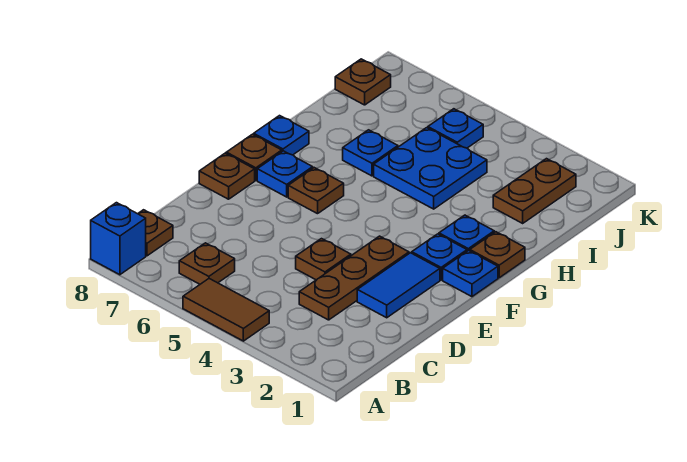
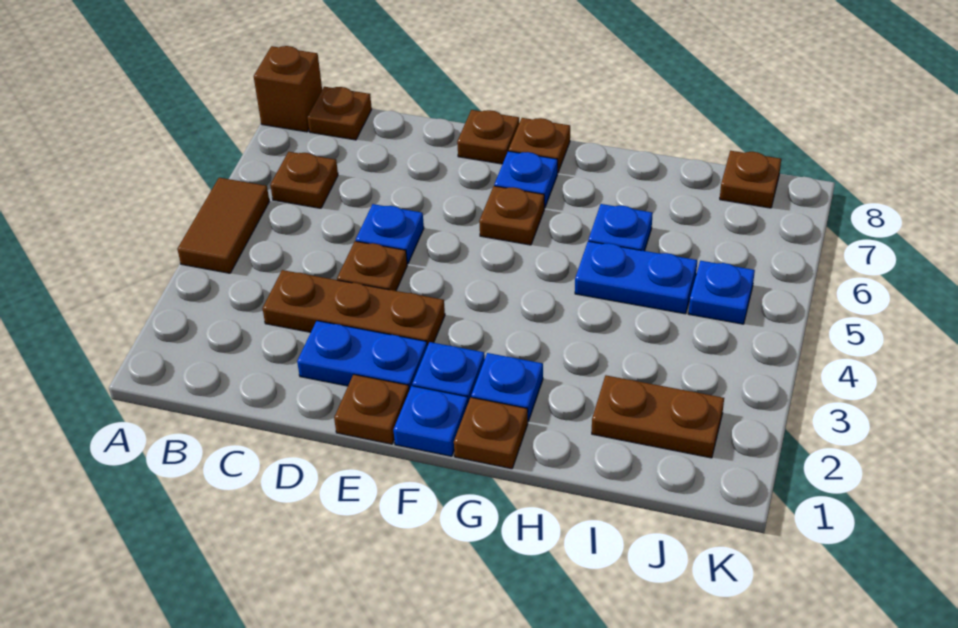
blue 1x1 brick [91,203,146,275] -> brown 1x1 brick [254,46,322,132]
blue 1x2 tile [357,253,440,318] -> blue 1x2 plate [297,321,427,390]
none -> brown 1x1 plate [334,374,409,444]
blue 1x1 plate [254,116,309,155] -> blue 1x1 plate moved to [356,204,424,264]
blue 2x2 plate [374,128,487,209] -> blue 1x2 plate [575,241,697,314]

